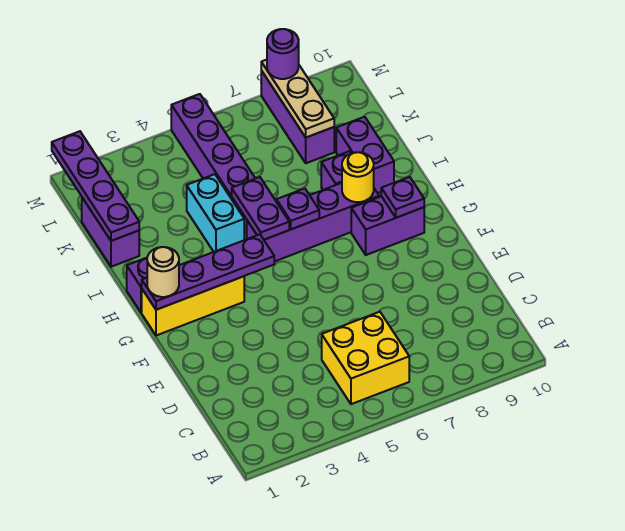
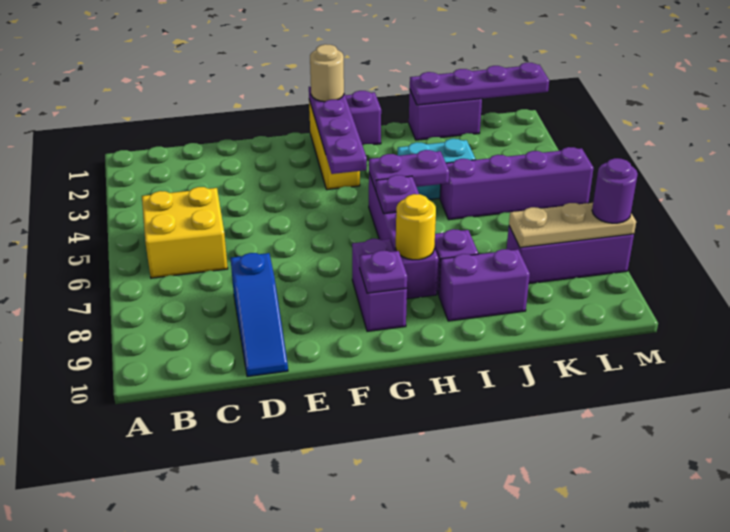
none -> blue 1x3 slope [231,253,288,377]

